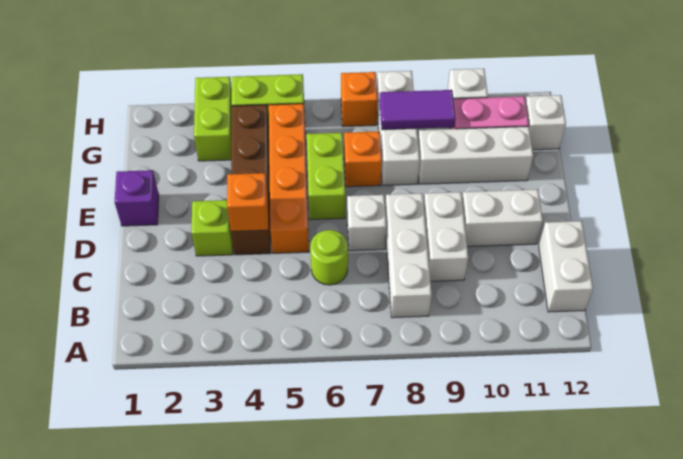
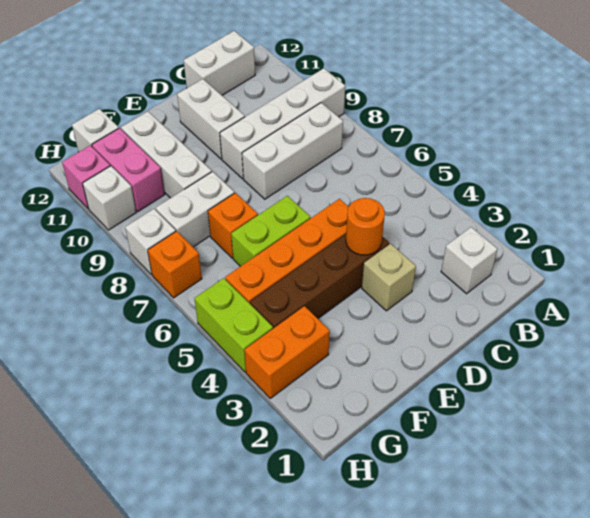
lime 1x1 round brick [310,230,348,285] -> none
white 1x2 brick [424,192,468,281] -> white 1x4 brick [220,68,345,179]
lime 1x1 brick [191,200,233,256] -> tan 1x1 brick [362,244,416,311]
orange 1x1 brick [227,173,268,231] -> orange 1x1 round brick [346,198,385,255]
white 1x1 brick [347,195,386,251] -> white 1x1 brick moved to [441,227,497,294]
purple 1x1 brick [115,170,159,226] -> none
lime 1x2 brick [194,77,232,161] -> orange 1x2 brick [244,306,330,398]
purple 1x2 tile [379,90,456,130] -> none
none -> pink 1x1 brick [62,145,110,209]

